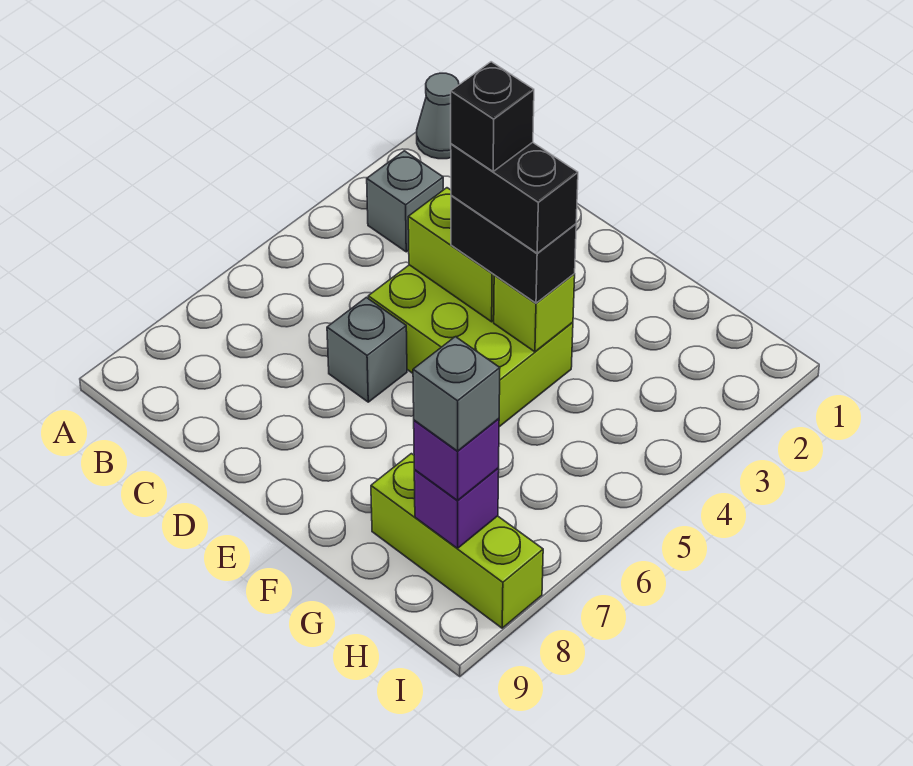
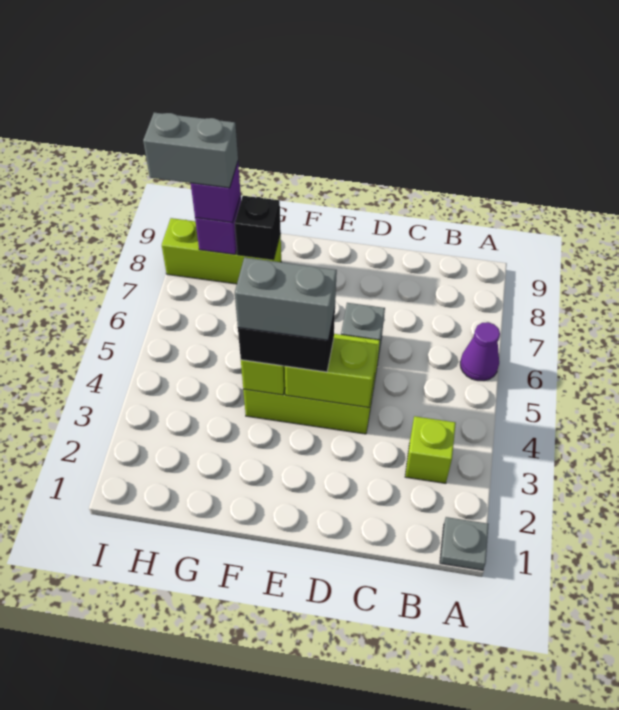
grey 1x1 cone [417,73,459,159] -> grey 1x1 plate [440,517,489,570]
none -> purple 1x1 cone [460,322,500,381]
grey 1x1 brick [367,151,443,252] -> lime 1x1 brick [405,416,456,483]
black 1x2 brick [451,142,578,253] -> grey 1x2 brick [235,257,337,340]
black 1x1 brick [451,62,534,171] -> black 1x1 brick moved to [235,196,281,260]
grey 1x1 brick [413,337,500,451] -> grey 1x2 brick [143,113,238,188]

